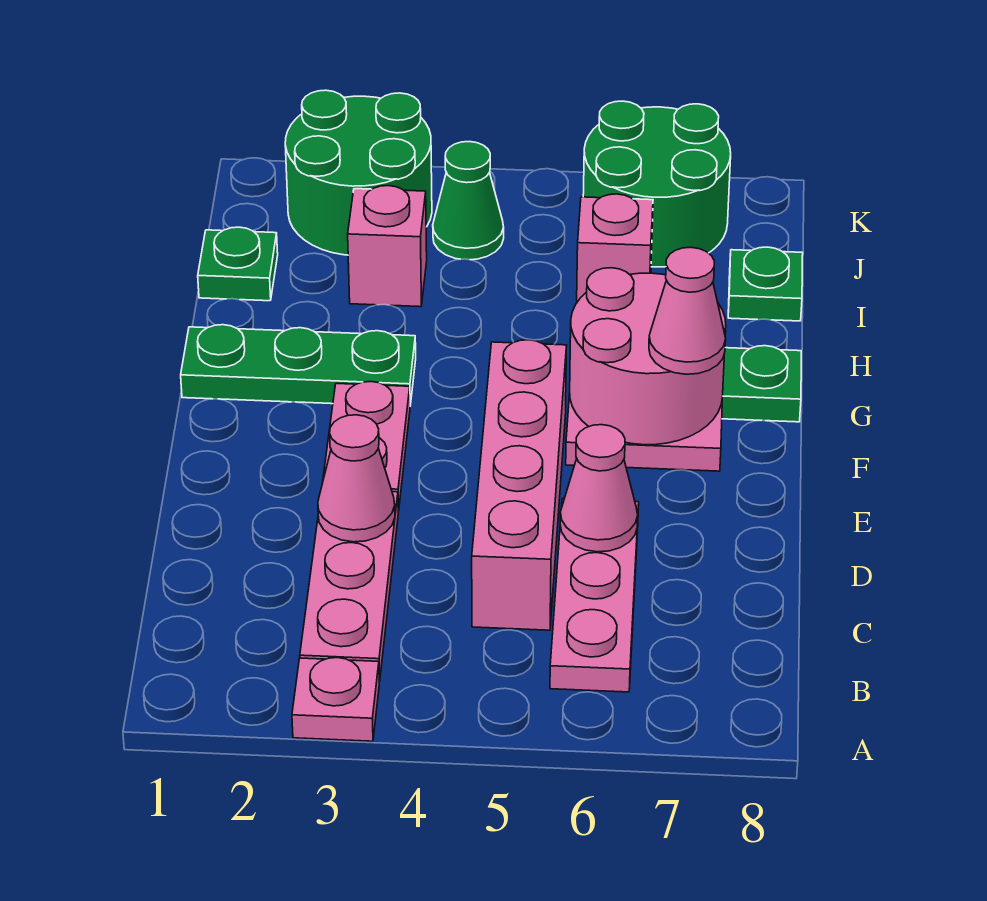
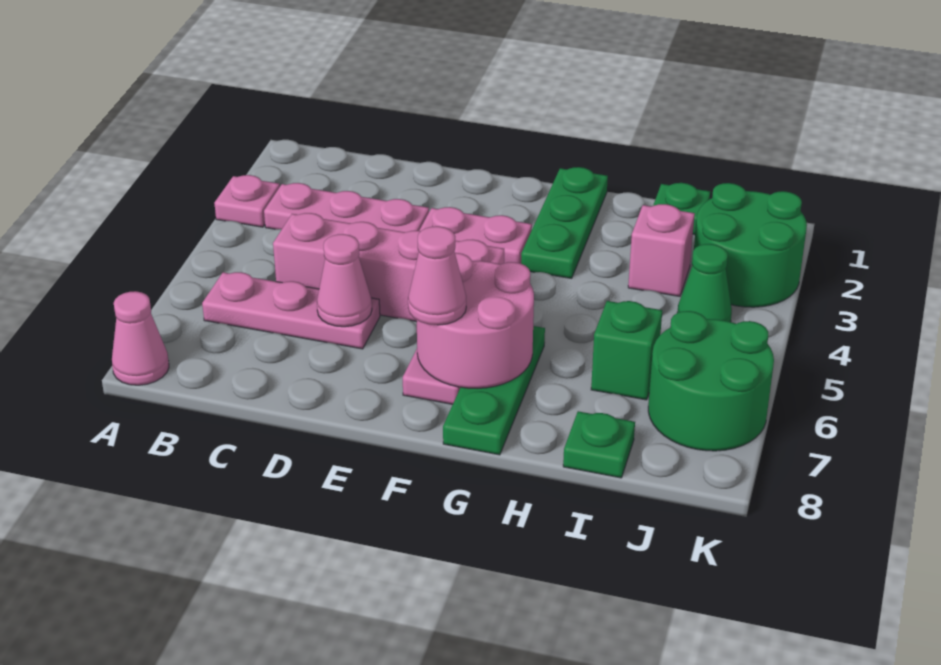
pink 1x1 cone [318,415,395,542] -> pink 1x1 cone moved to [112,291,169,385]
pink 1x1 brick [577,194,653,302] -> green 1x1 brick [591,301,662,400]

